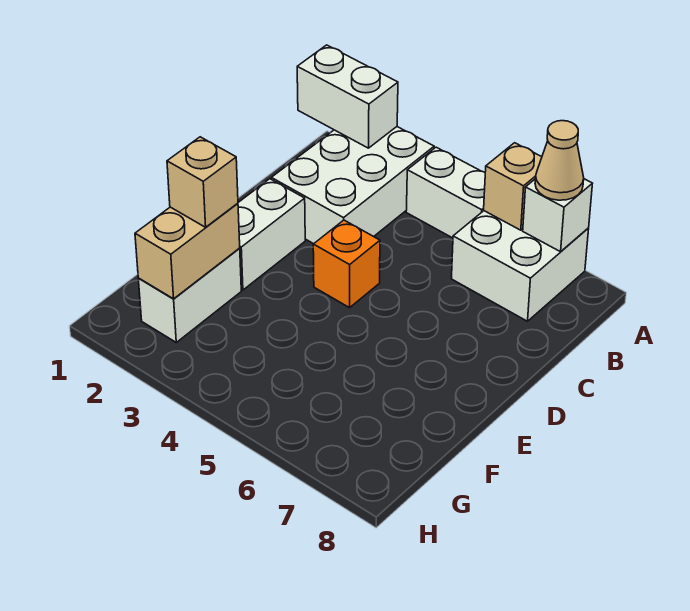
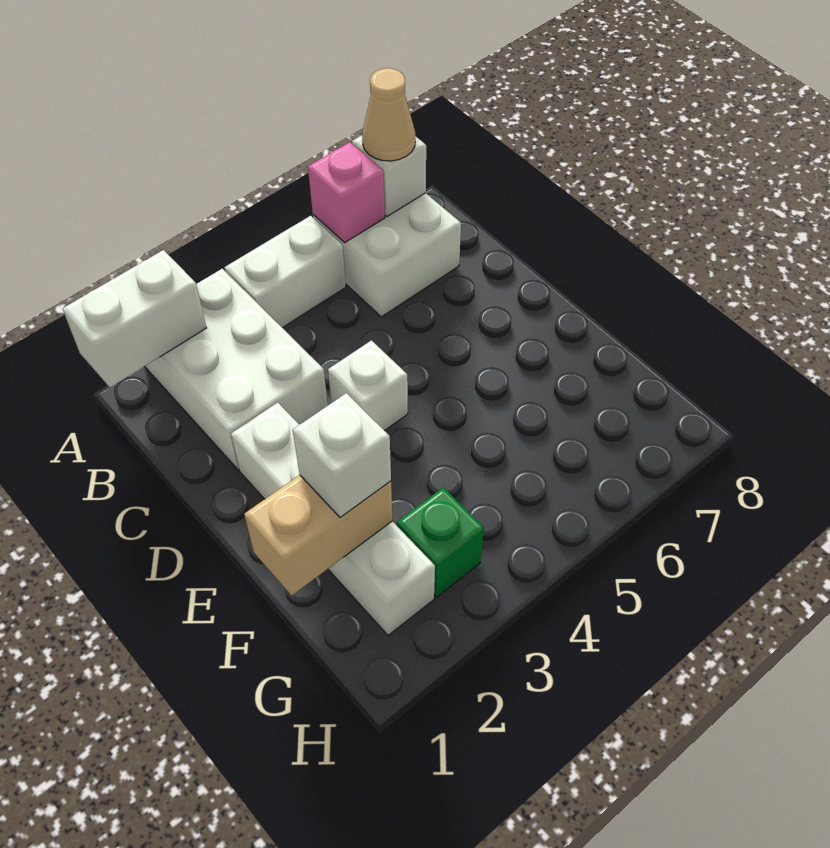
tan 1x1 brick [484,143,542,230] -> pink 1x1 brick [308,142,385,243]
orange 1x1 brick [313,220,380,308] -> white 1x1 brick [328,340,408,431]
tan 1x2 brick [135,203,240,299] -> tan 1x2 brick turned to [244,475,392,596]
tan 1x1 brick [167,137,238,227] -> white 1x1 brick [293,393,391,517]
none -> green 1x1 brick [397,488,484,597]

